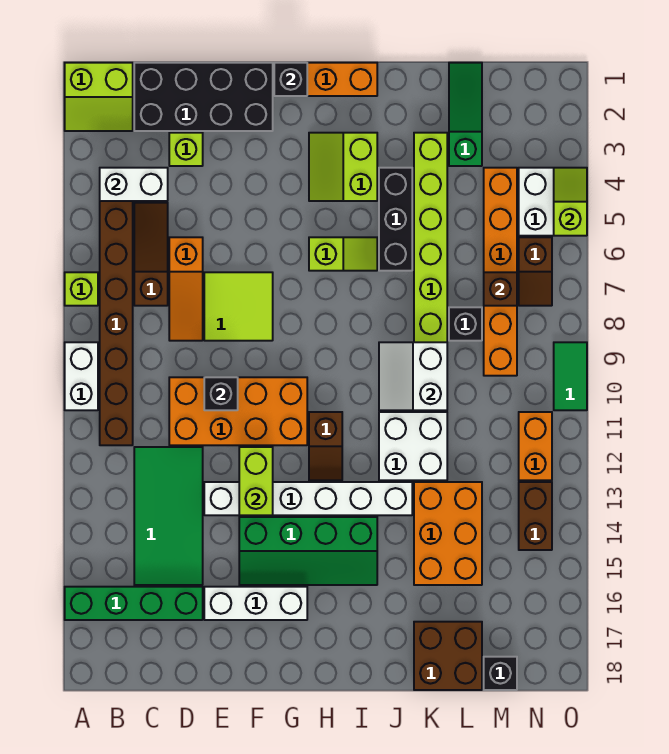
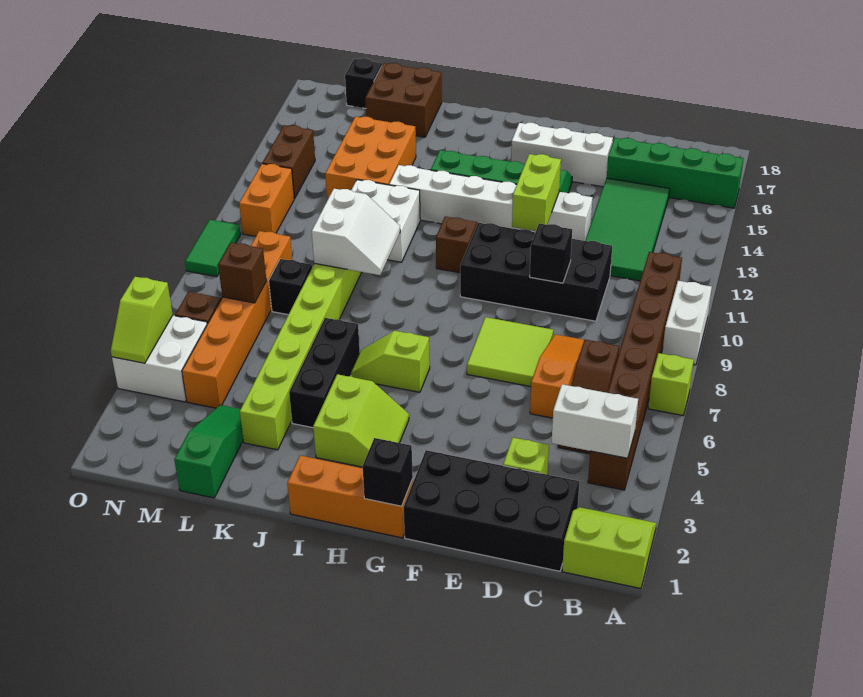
orange 2x4 brick [169,377,307,445] -> black 2x4 brick [460,223,612,321]
green 1x3 slope [449,63,482,166] -> green 1x3 slope turned to [174,405,243,498]

